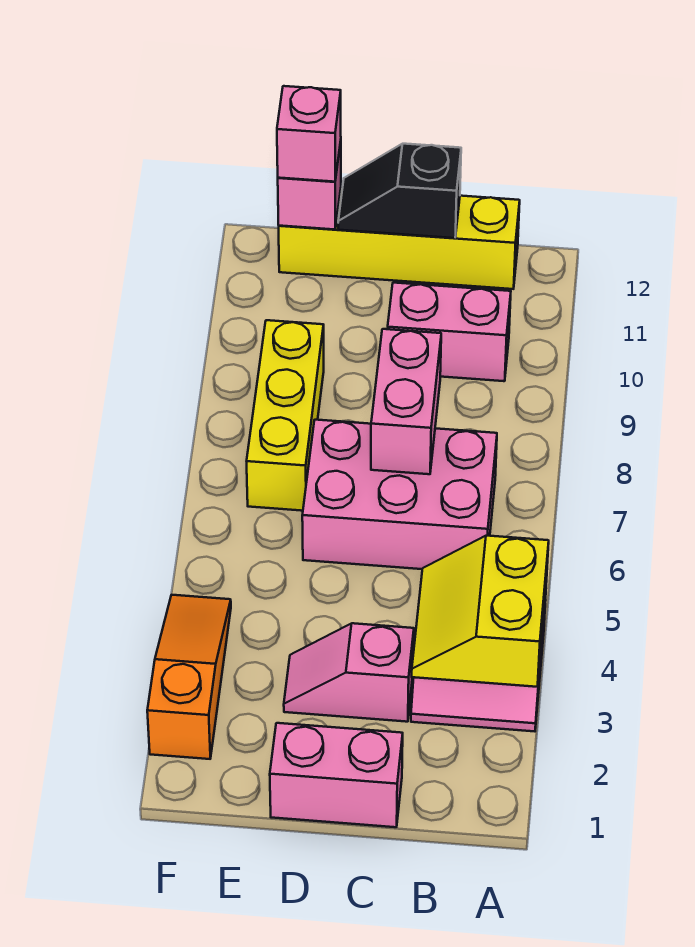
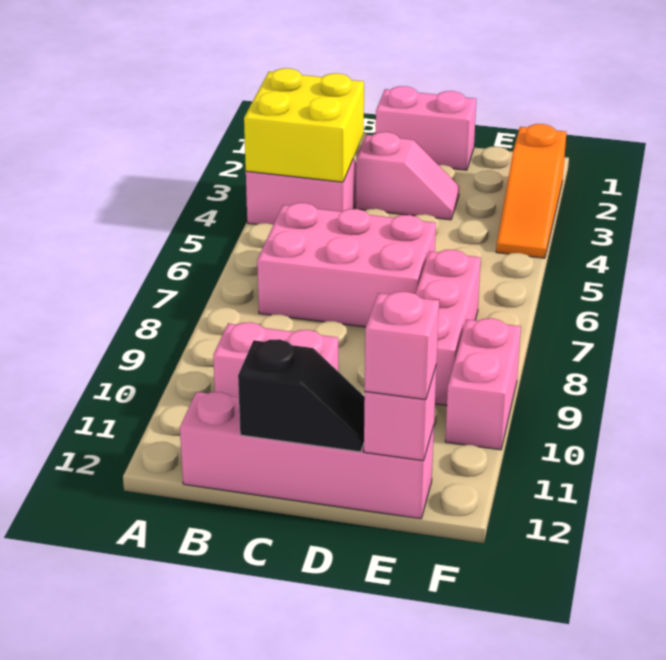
yellow 2x2 slope [412,536,549,687] -> yellow 2x2 brick [244,68,364,182]
yellow 1x4 brick [279,187,520,289] -> pink 1x4 brick [180,392,434,519]
pink 1x2 brick [371,329,441,474] -> pink 1x2 brick moved to [445,318,521,450]
yellow 1x3 brick [247,320,324,511] -> pink 1x3 brick [416,250,481,405]

